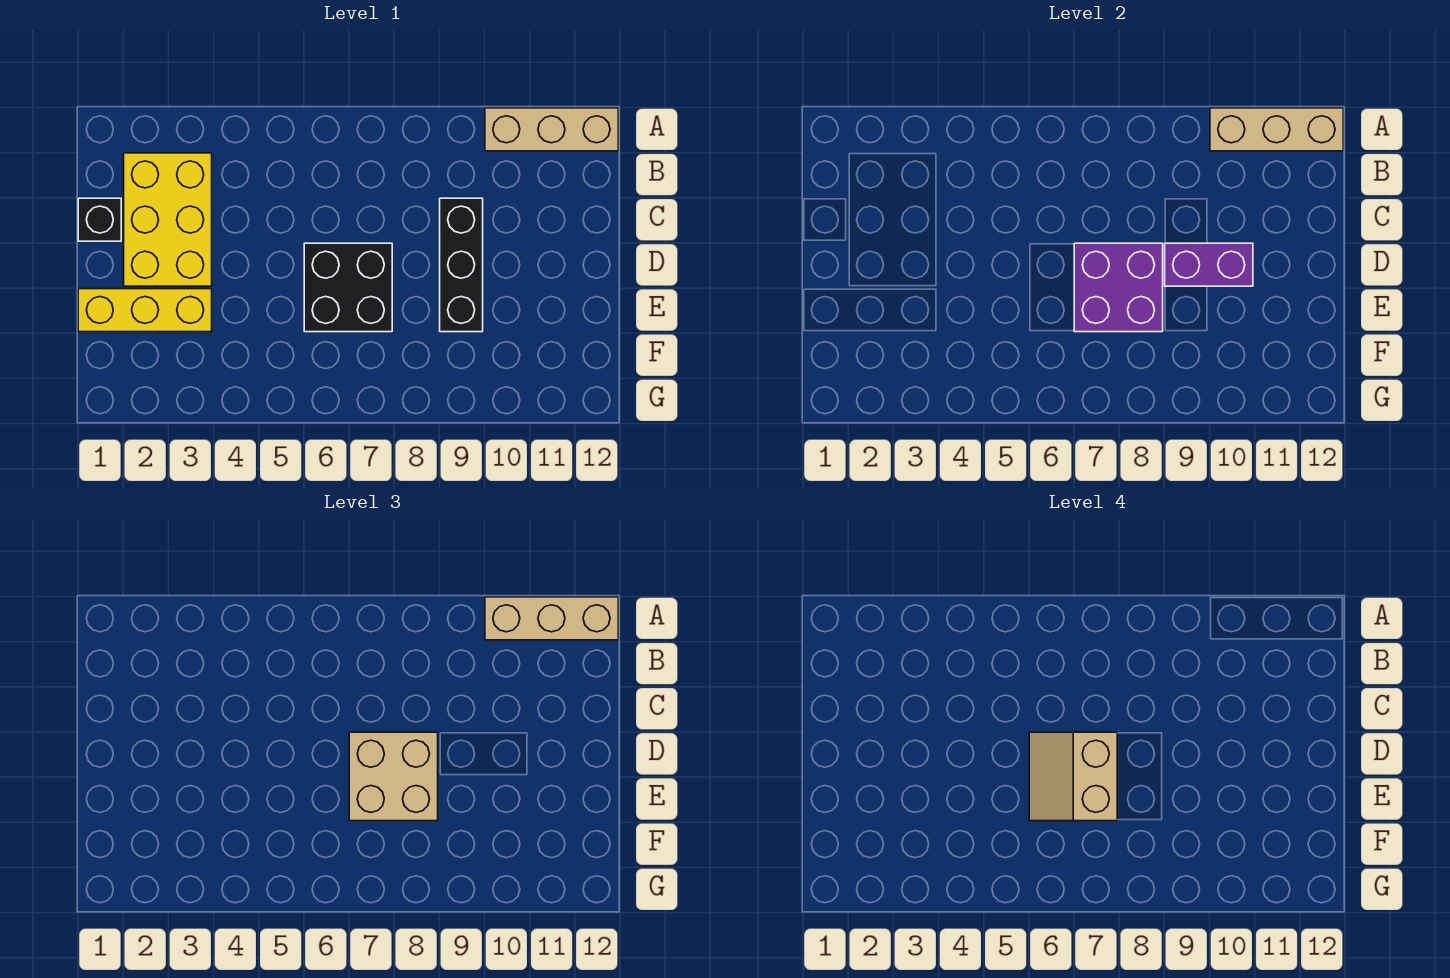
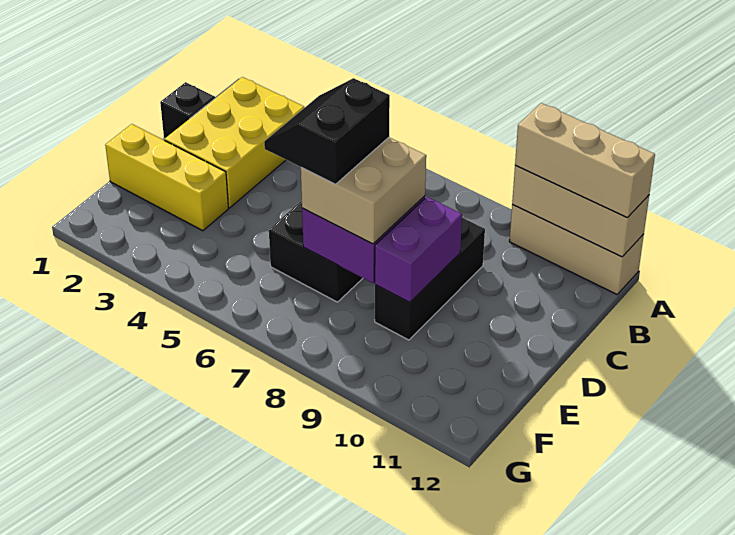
tan 2x2 slope [1029,732,1117,821] -> black 2x2 slope [264,78,390,184]
purple 1x2 brick [1165,243,1253,286] -> purple 1x2 brick turned to [375,197,462,302]

